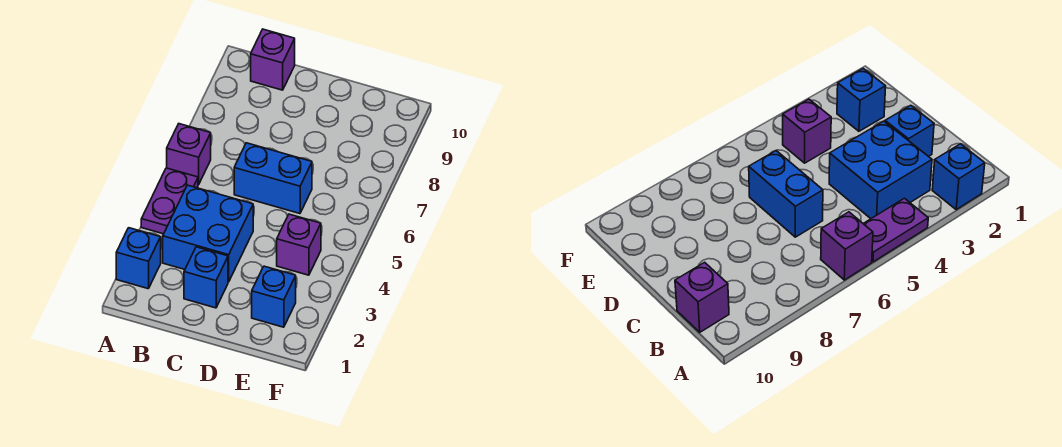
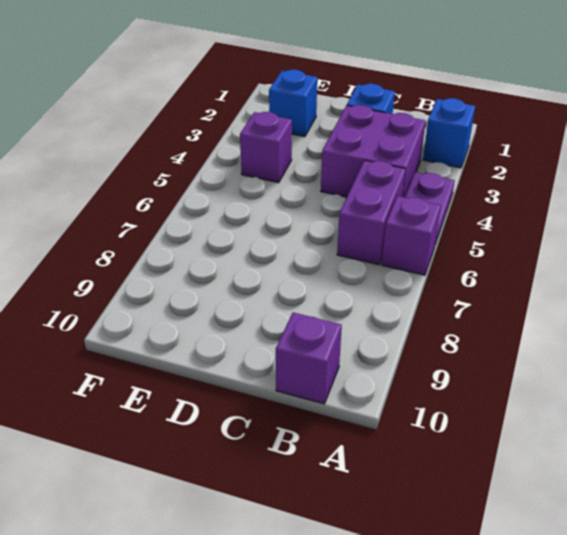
blue 2x2 brick [163,185,253,282] -> purple 2x2 brick [321,105,426,197]
none -> purple 1x2 brick [337,160,406,265]
blue 1x2 brick [234,143,312,214] -> none

